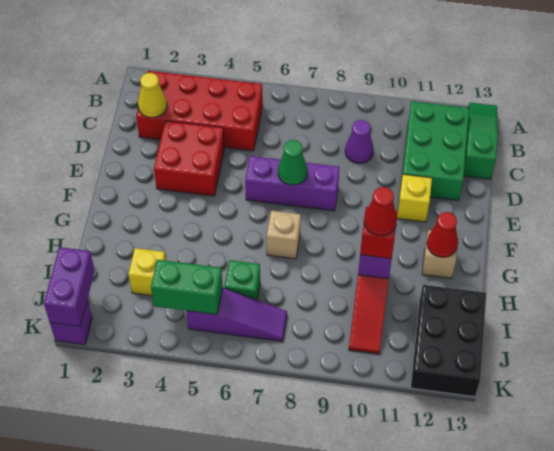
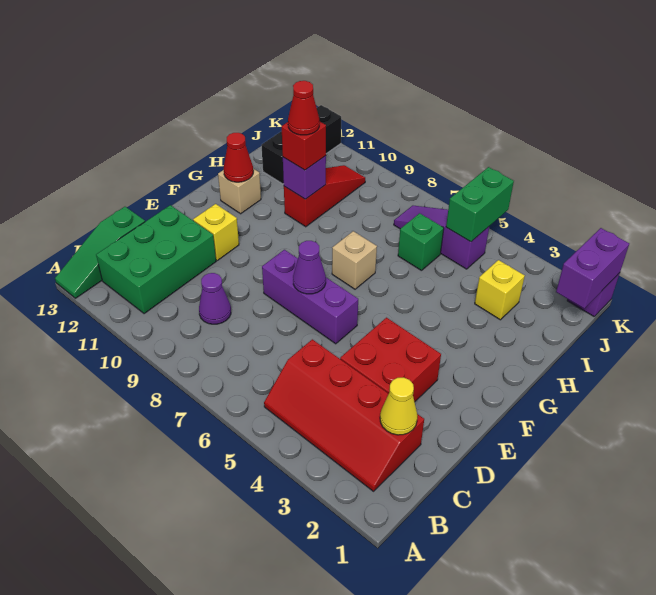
red 2x4 brick [136,71,263,151] -> red 2x4 slope [264,339,424,491]
green 1x1 cone [278,140,307,185] -> purple 1x1 cone [293,241,326,294]
black 2x3 brick [411,285,486,397] -> black 1x3 brick [261,105,341,184]
green 1x2 brick [151,260,223,315] -> green 1x2 brick turned to [446,167,514,242]

